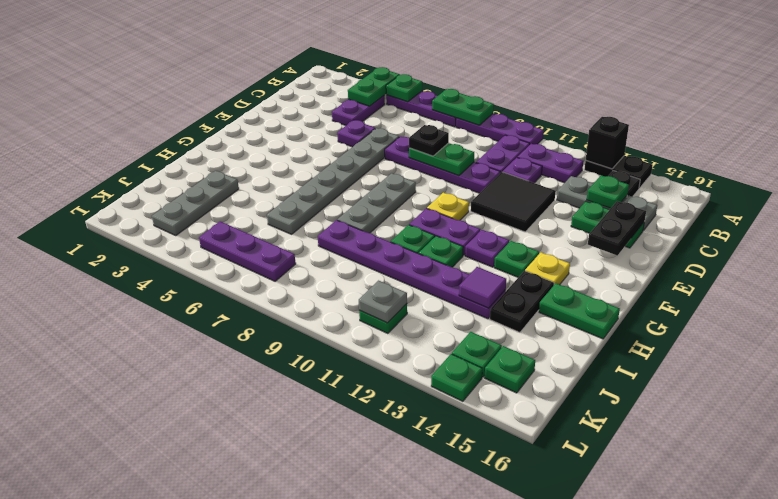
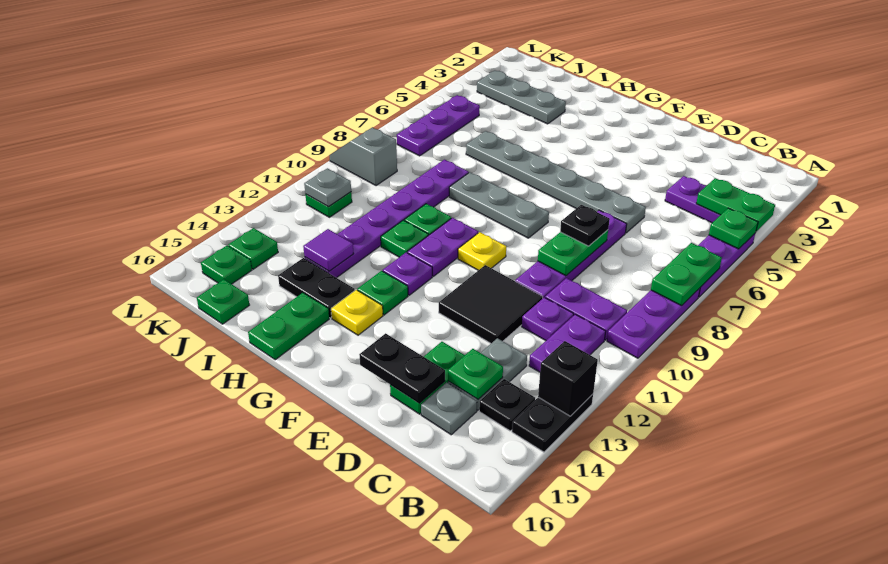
purple 1x1 plate [337,120,375,147] -> none
none -> grey 1x2 slope [329,127,397,186]
green 1x1 plate [431,354,482,401] -> green 1x1 plate moved to [197,279,249,324]

